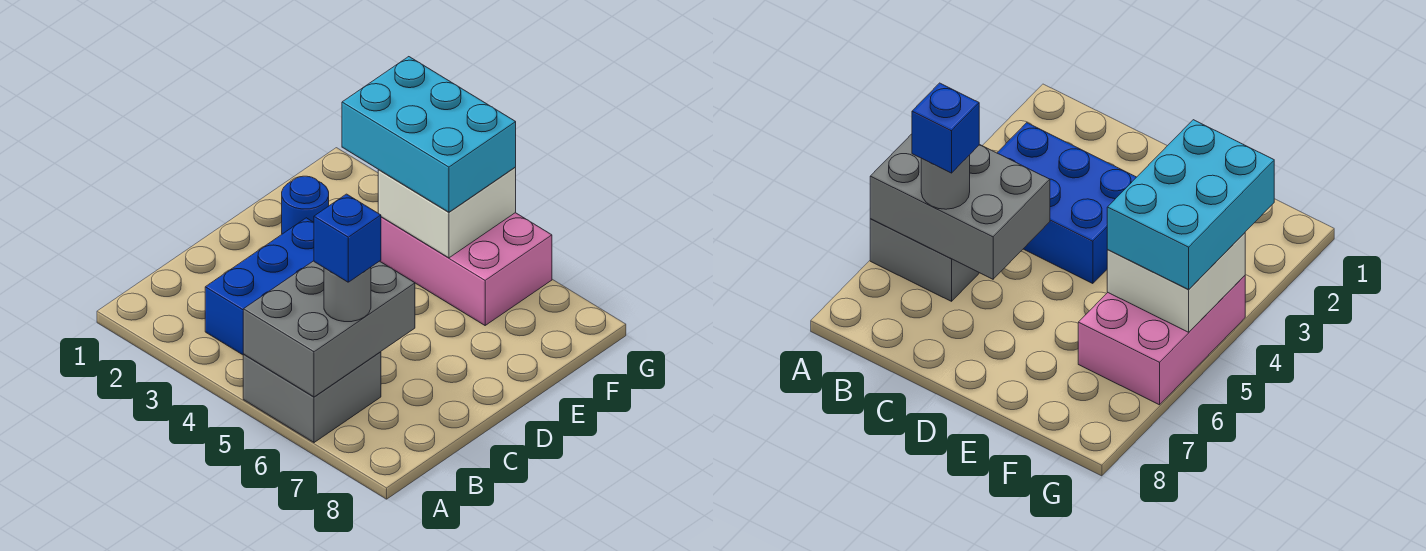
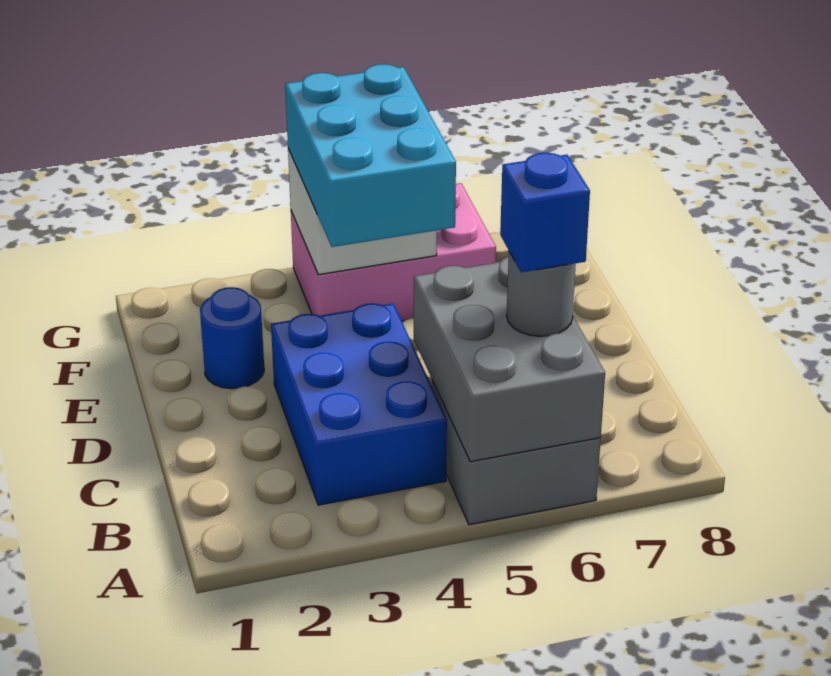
cyan 2x3 brick [342,57,516,212] -> cyan 2x3 brick turned to [285,64,456,247]

